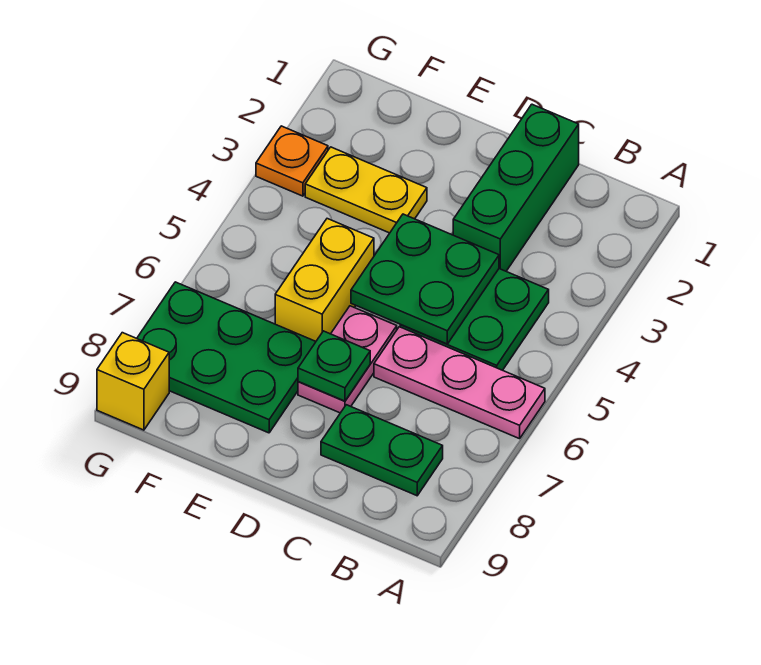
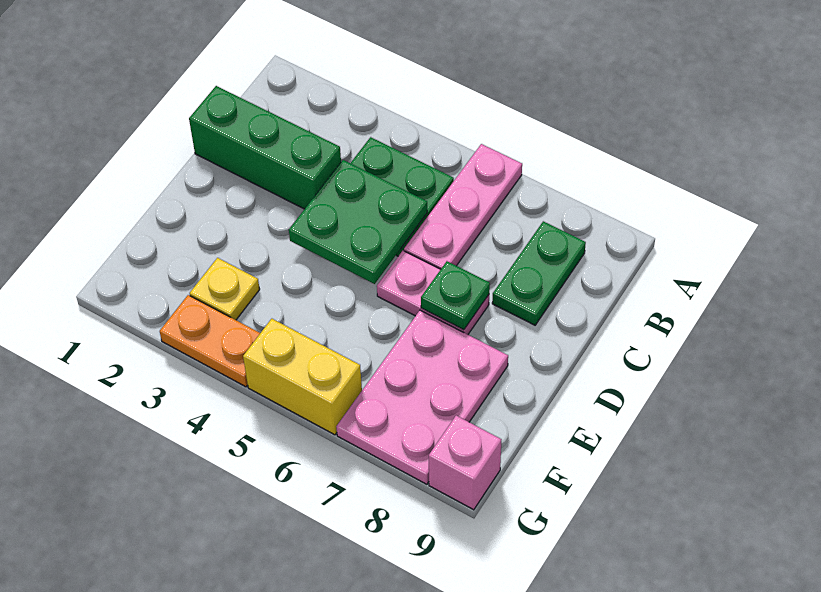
yellow 1x2 plate [305,147,427,233] -> yellow 1x1 plate [190,258,260,320]
yellow 1x2 brick [275,219,374,341] -> yellow 1x2 brick moved to [243,319,362,435]
green 2x3 plate [137,282,316,433] -> pink 2x3 plate [336,310,508,484]
orange 1x1 plate [256,126,328,196] -> orange 1x2 plate [160,295,260,387]
yellow 1x1 brick [97,333,169,430] -> pink 1x1 brick [429,416,501,510]

